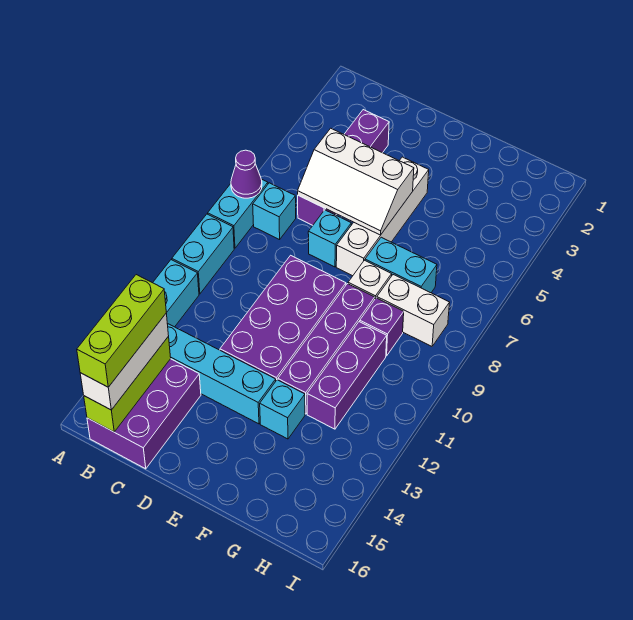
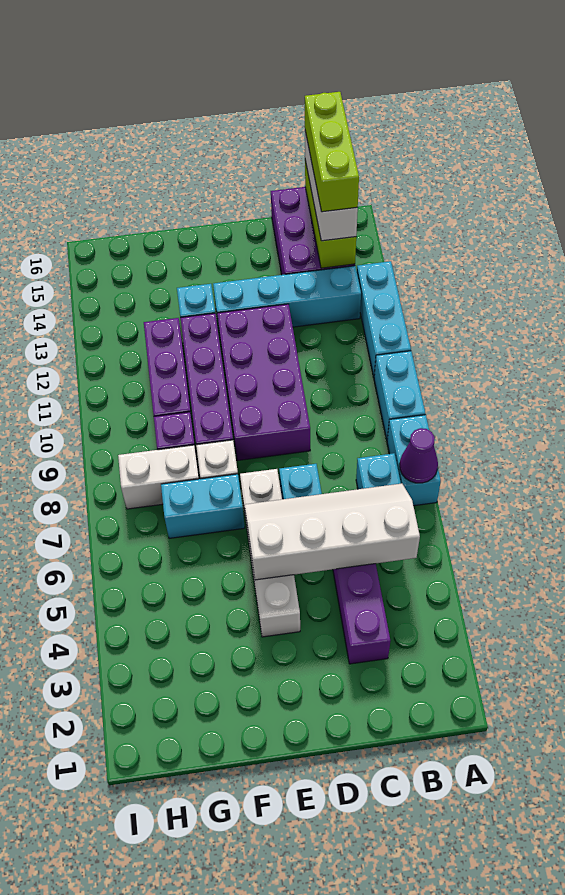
white 2x3 slope [298,128,414,235] -> white 2x4 slope [244,483,420,580]

